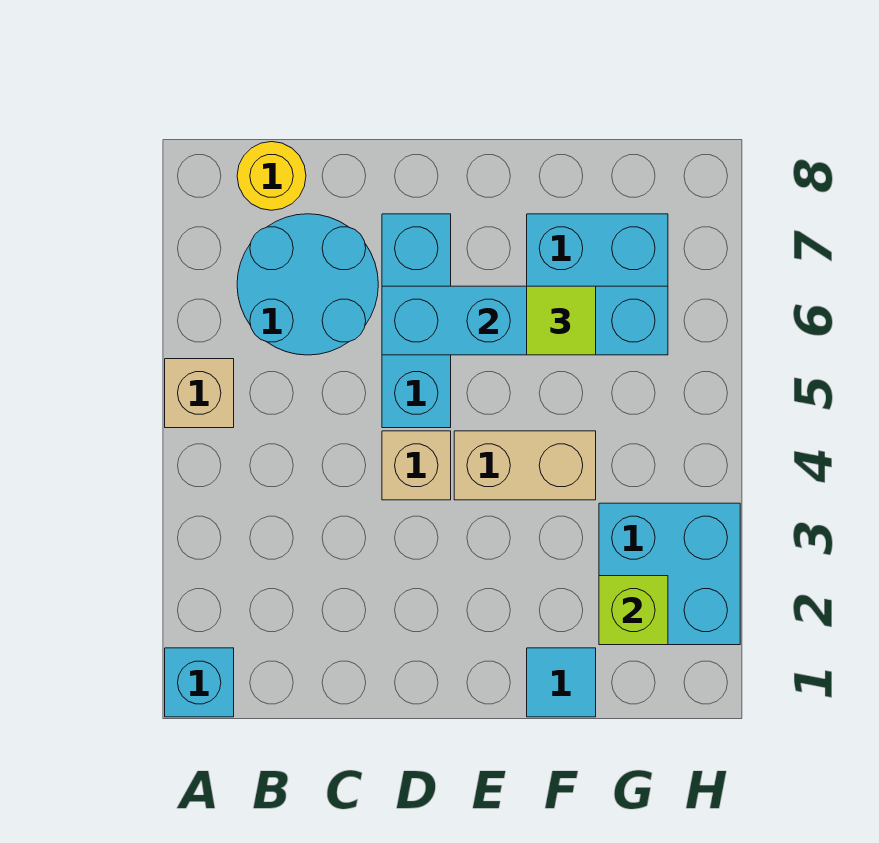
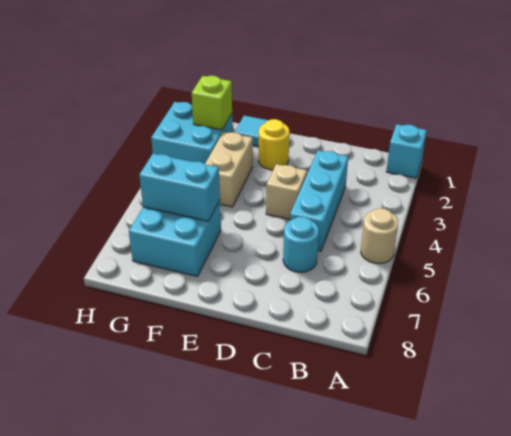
tan 1x1 brick [165,359,234,428] -> tan 1x1 round brick [361,208,398,264]
cyan 2x2 round brick [237,214,378,355] -> cyan 1x1 round brick [283,217,319,272]
yellow 1x1 round brick [237,142,306,210] -> yellow 1x1 round brick moved to [259,119,289,170]
cyan 1x3 brick [382,214,451,428] -> cyan 1x3 brick moved to [290,150,348,251]
cyan 1x4 brick [382,286,668,355] -> cyan 1x2 brick [139,154,220,221]
tan 1x2 brick [454,431,596,500] -> tan 1x2 brick turned to [205,132,253,207]
lime 1x1 tile [527,286,596,355] -> none

